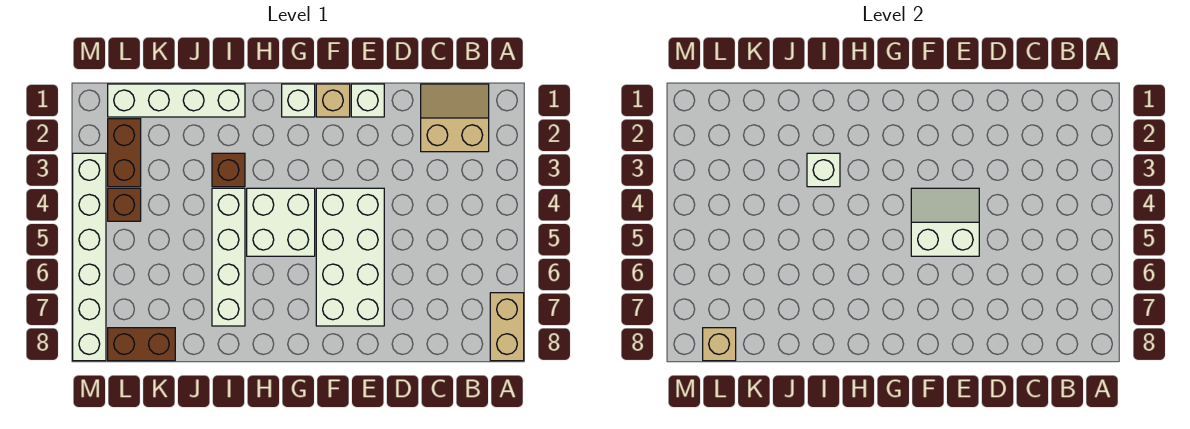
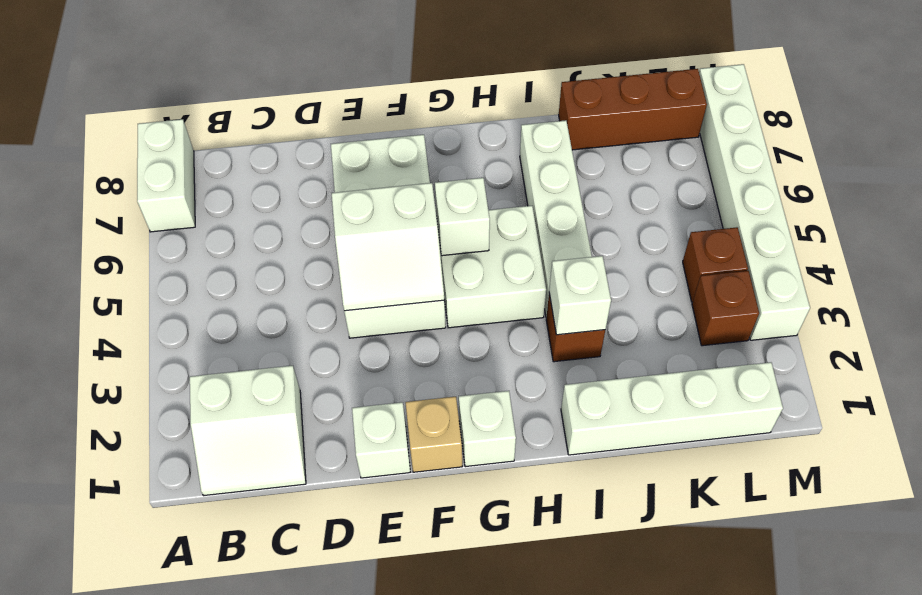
tan 1x2 brick [490,293,524,361] -> white 1x2 brick [137,119,195,232]
tan 2x2 slope [421,84,489,152] -> white 2x2 slope [190,366,306,496]
none -> white 1x1 brick [435,178,490,256]
brown 1x2 brick [108,328,175,361] -> brown 1x3 brick [559,69,707,150]
brown 1x2 brick [108,119,141,187] -> brown 1x1 brick [692,271,759,346]
tan 1x1 brick [703,328,736,361] -> none

